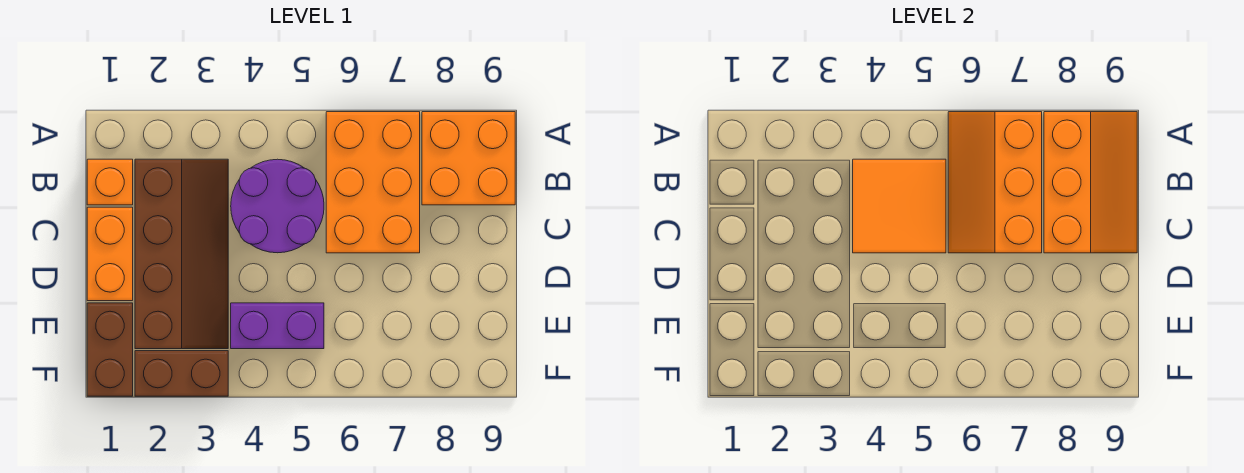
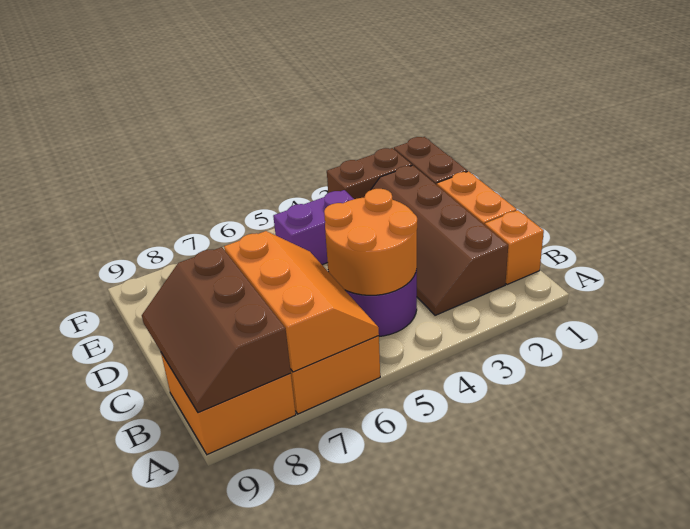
orange 2x3 slope [1044,112,1137,253] -> brown 2x3 slope [142,247,291,413]
orange 2x2 tile [853,159,946,253] -> orange 2x2 round brick [324,189,417,295]

